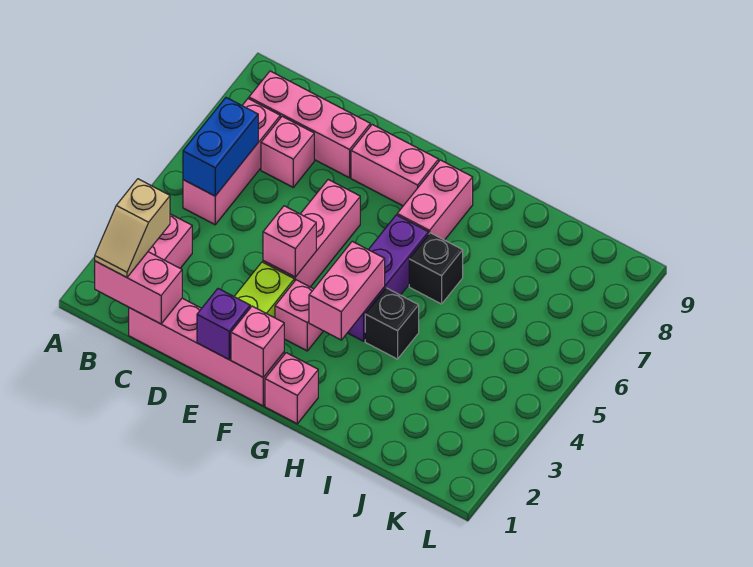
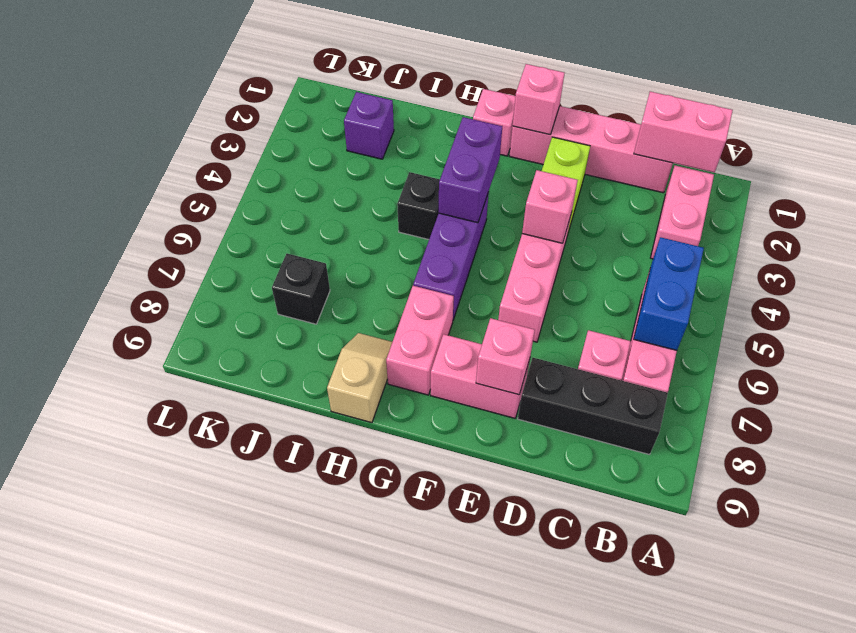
tan 1x2 slope [95,179,170,277] -> tan 1x2 slope moved to [327,333,392,423]
pink 1x3 brick [249,71,370,178] -> black 1x3 brick [518,358,668,455]
purple 1x1 brick [197,289,250,359] -> purple 1x1 brick moved to [344,92,394,159]
pink 1x1 brick [275,280,323,351] -> pink 1x1 brick moved to [476,318,535,395]
pink 1x2 brick [309,241,385,340] -> purple 1x2 brick [439,117,502,223]
black 1x1 brick [409,233,463,304] -> black 1x1 brick moved to [272,254,330,324]

